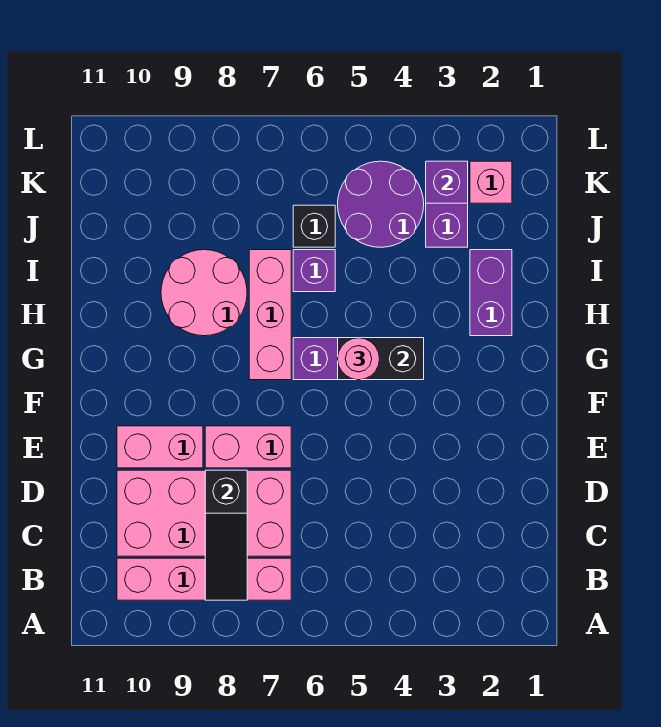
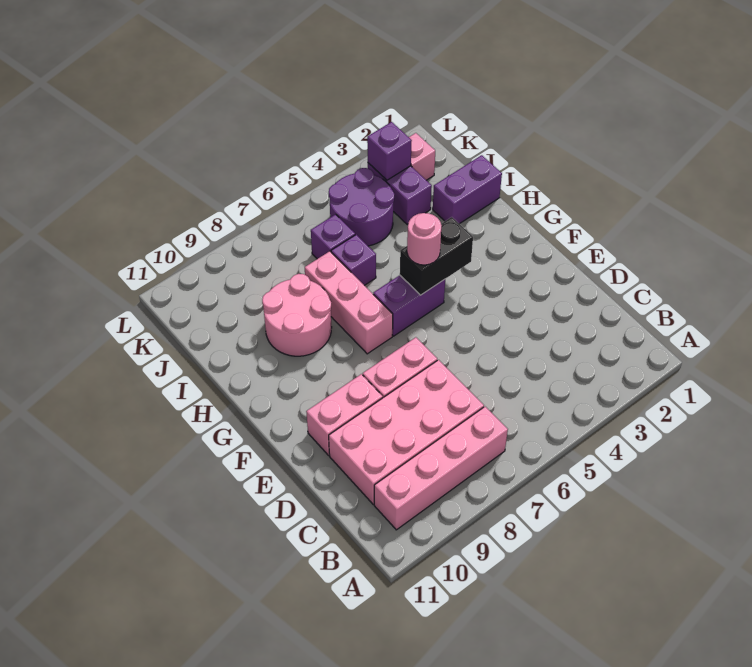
black 1x3 slope [205,470,247,600] -> none
purple 1x2 brick [470,250,512,336] -> purple 1x2 brick turned to [433,155,502,224]
black 1x1 brick [293,205,335,247] -> purple 1x1 brick [311,214,355,259]

